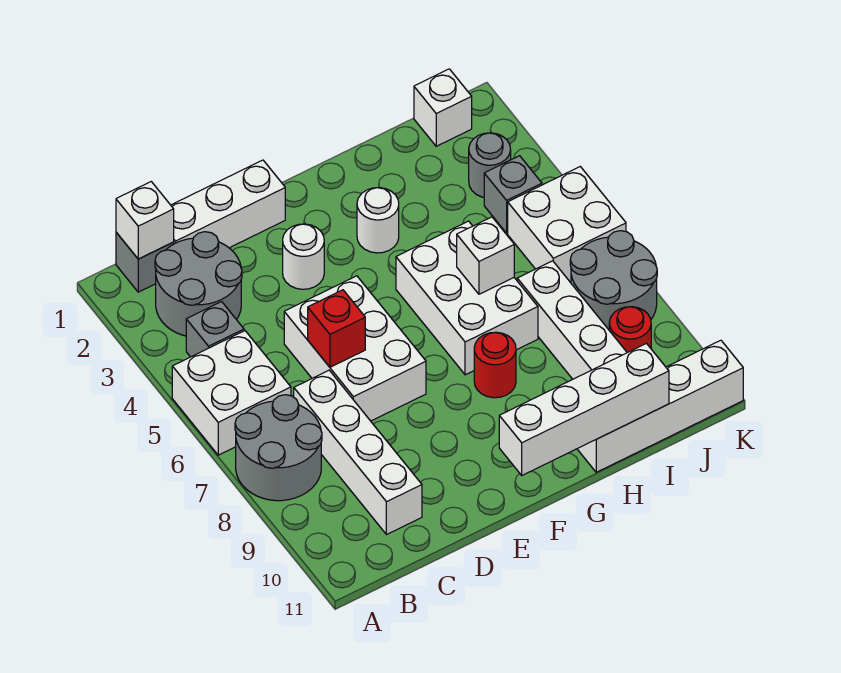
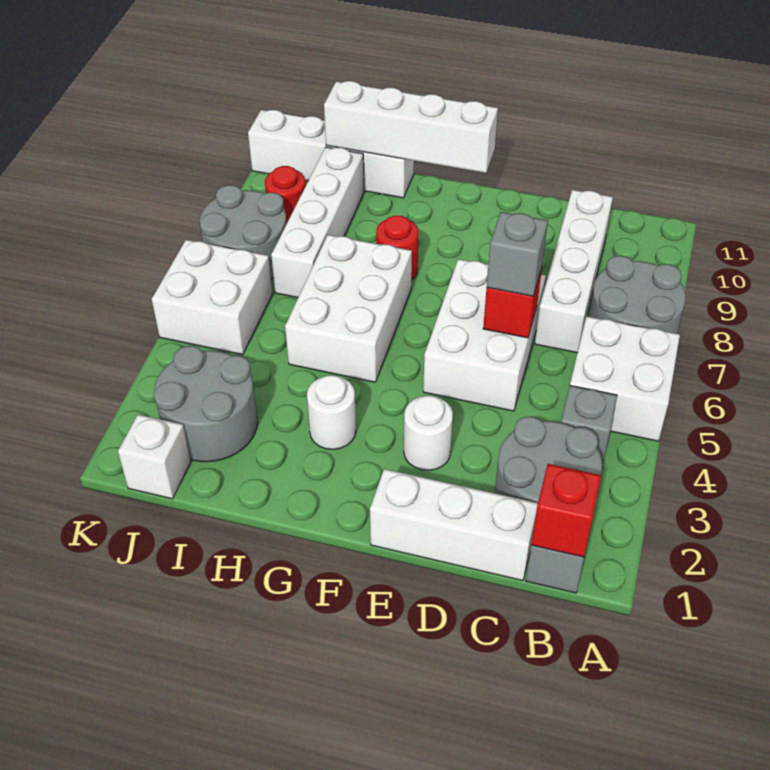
white 1x1 brick [116,182,174,259] -> red 1x1 brick [531,464,601,557]
white 1x1 brick [457,217,514,294] -> none
grey 1x1 round brick [469,133,511,197] -> grey 2x2 round brick [154,346,258,462]
grey 1x1 brick [484,156,542,233] -> grey 1x1 brick moved to [487,212,548,296]

